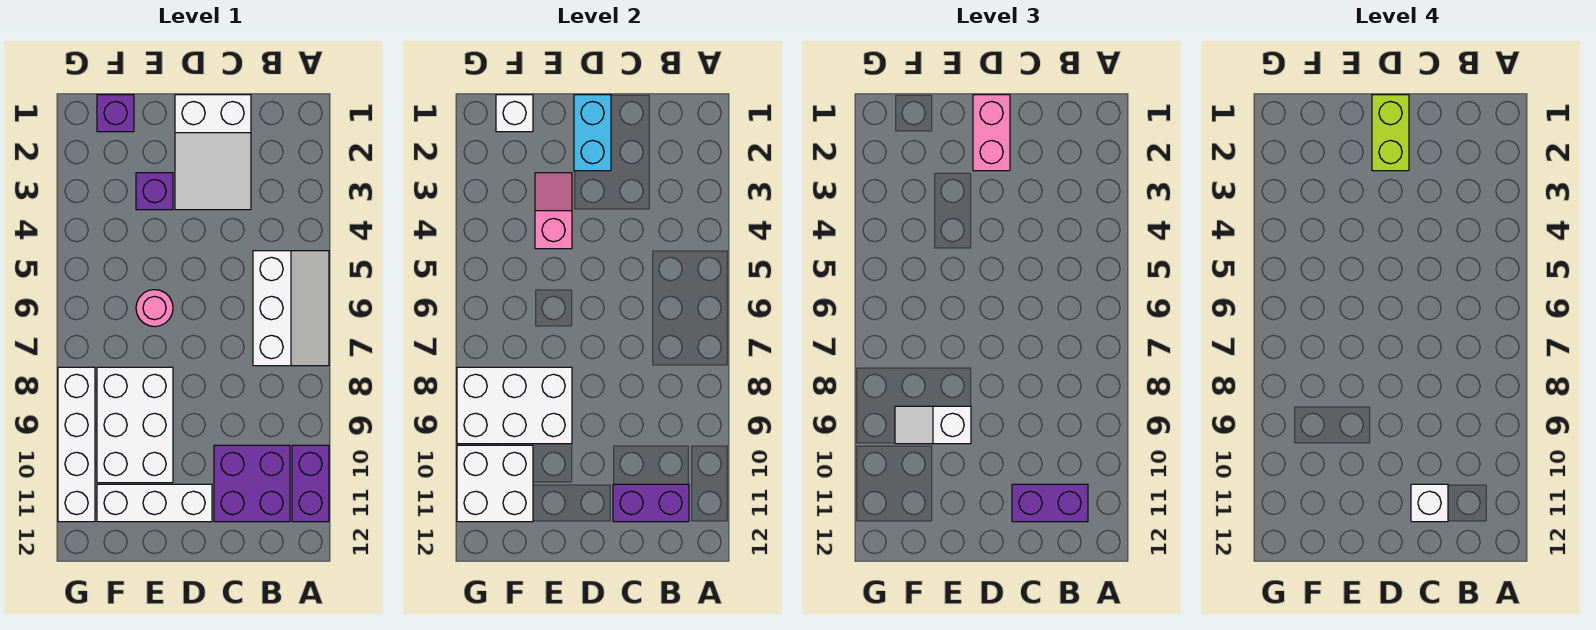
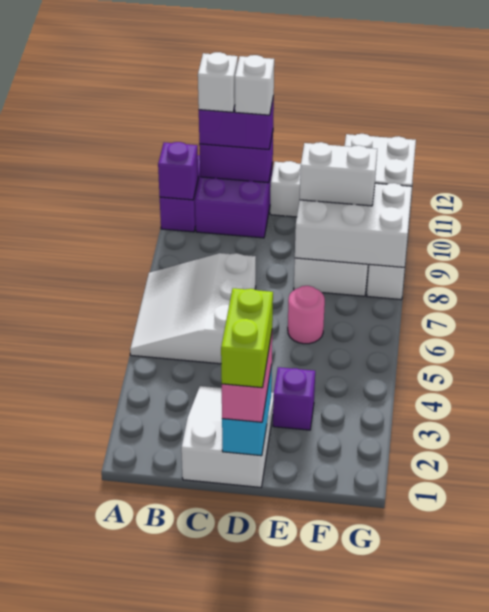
white 2x3 slope [253,251,329,366] -> white 3x3 slope [130,253,256,364]
pink 1x2 slope [535,173,572,249] -> none
white 1x2 slope [895,406,971,444] -> white 1x2 brick [300,142,377,206]
purple 1x1 brick [97,95,134,132] -> purple 1x1 brick moved to [158,142,198,200]
white 1x1 brick [496,95,533,132] -> white 1x1 brick moved to [198,52,238,112]

